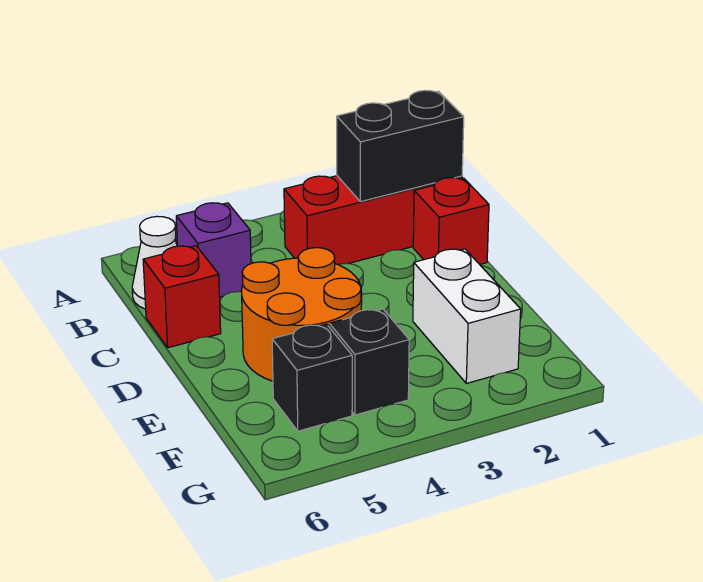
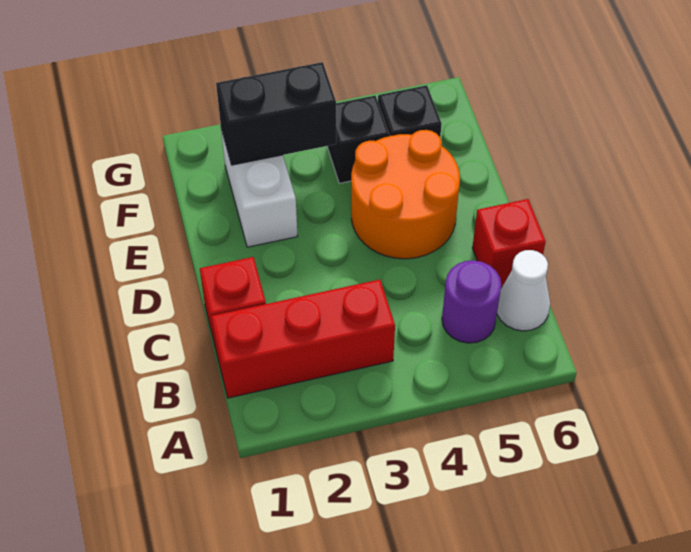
black 1x2 brick [337,90,464,202] -> black 1x2 brick moved to [216,62,336,165]
purple 1x1 brick [176,203,251,297] -> purple 1x1 round brick [442,260,501,343]

